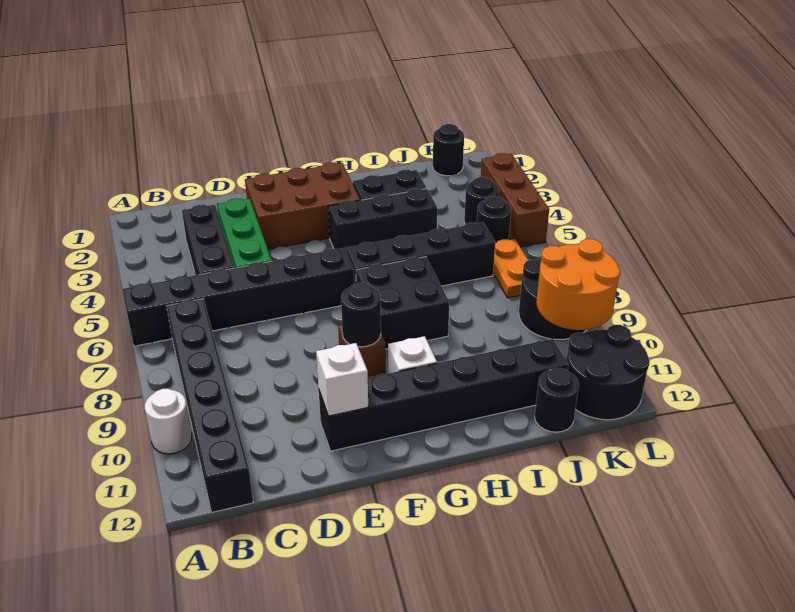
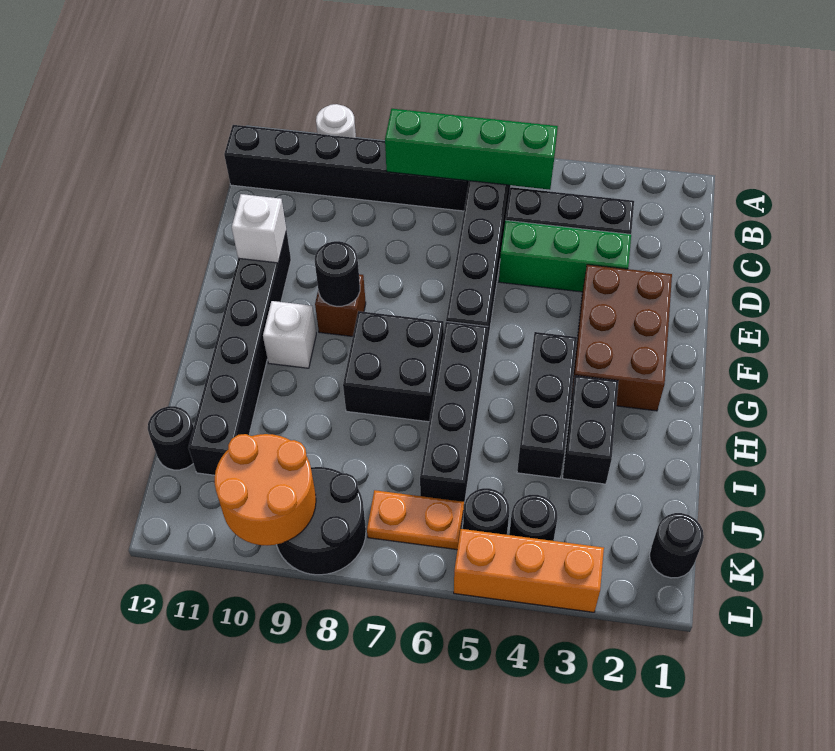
none -> green 1x4 brick [385,109,558,190]
black 2x2 round brick [566,325,650,420] -> none
brown 1x3 brick [481,153,549,247] -> orange 1x3 brick [454,529,604,612]

